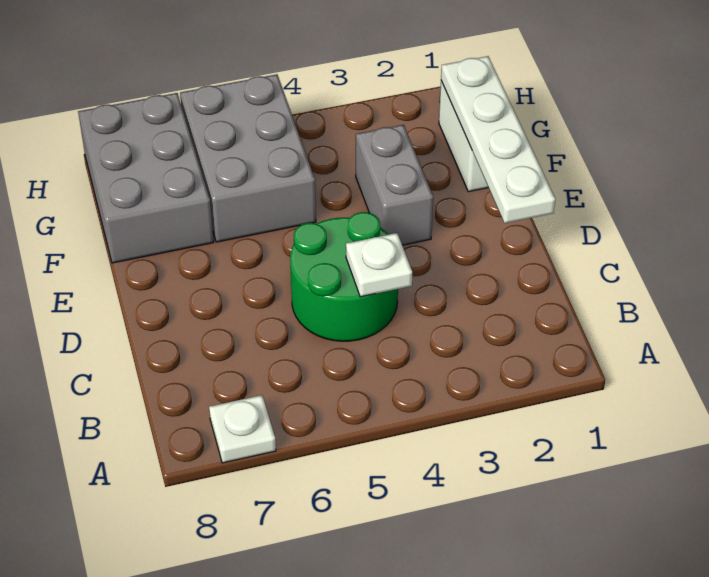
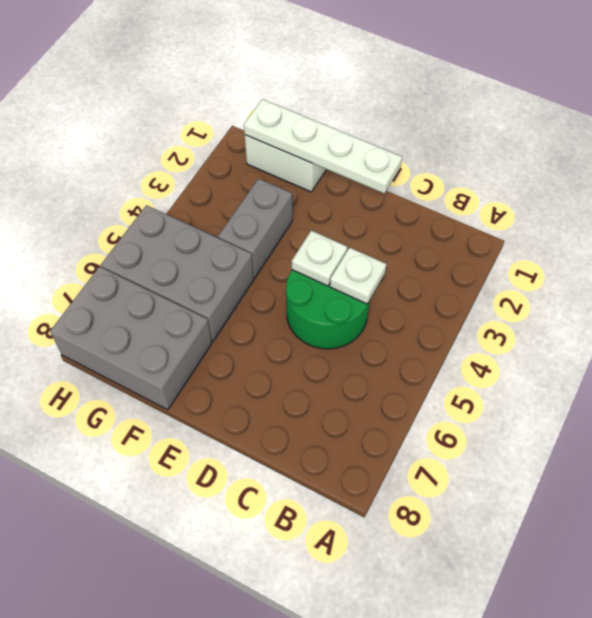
white 1x1 plate [209,395,276,463] -> white 1x1 plate moved to [292,231,347,286]
grey 1x2 brick [356,125,433,245] -> grey 1x2 brick turned to [218,179,292,278]

